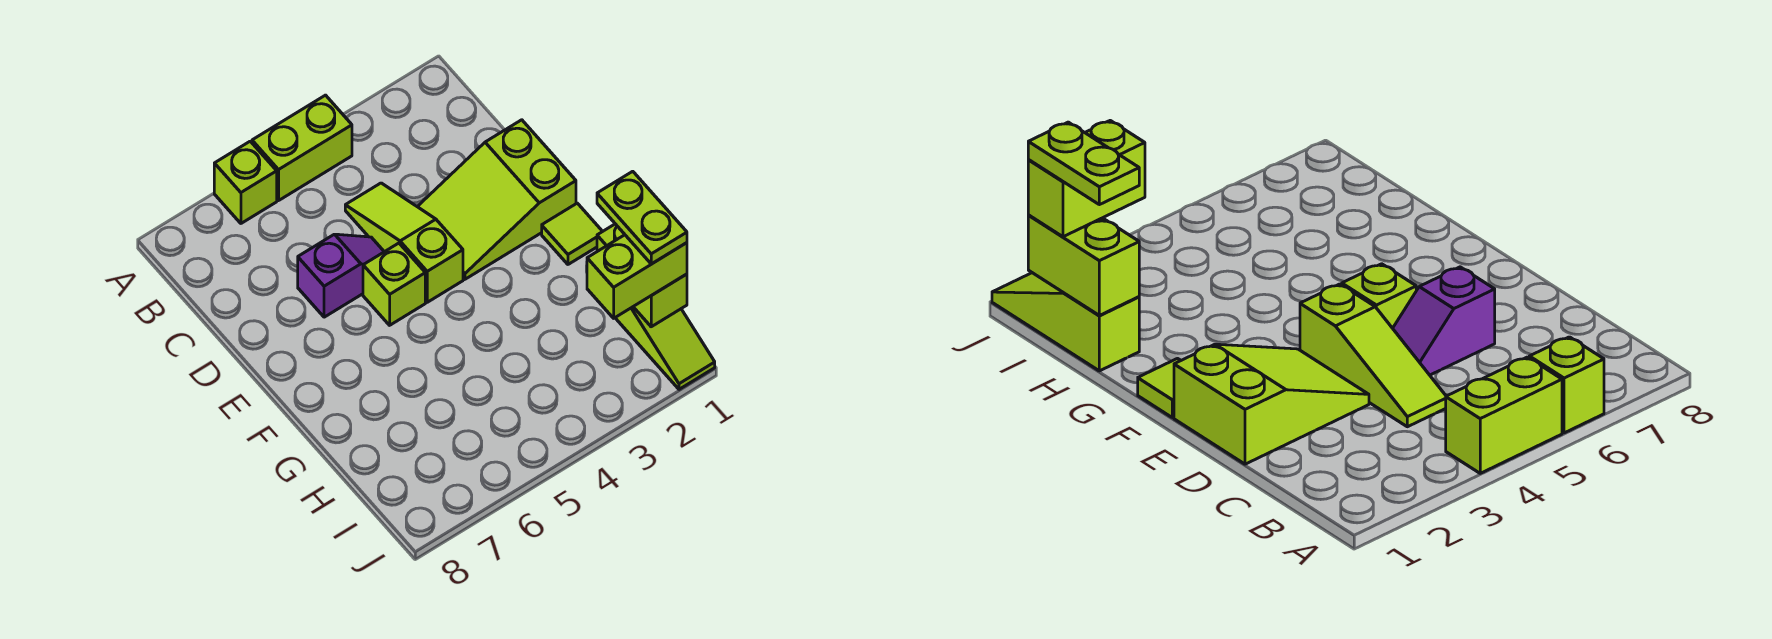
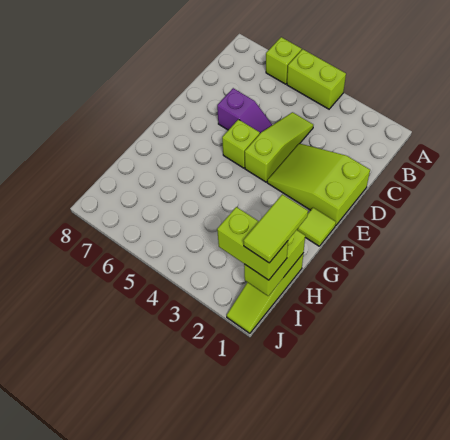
lime 1x2 plate [597,171,687,264] -> lime 1x2 tile [244,194,308,263]

